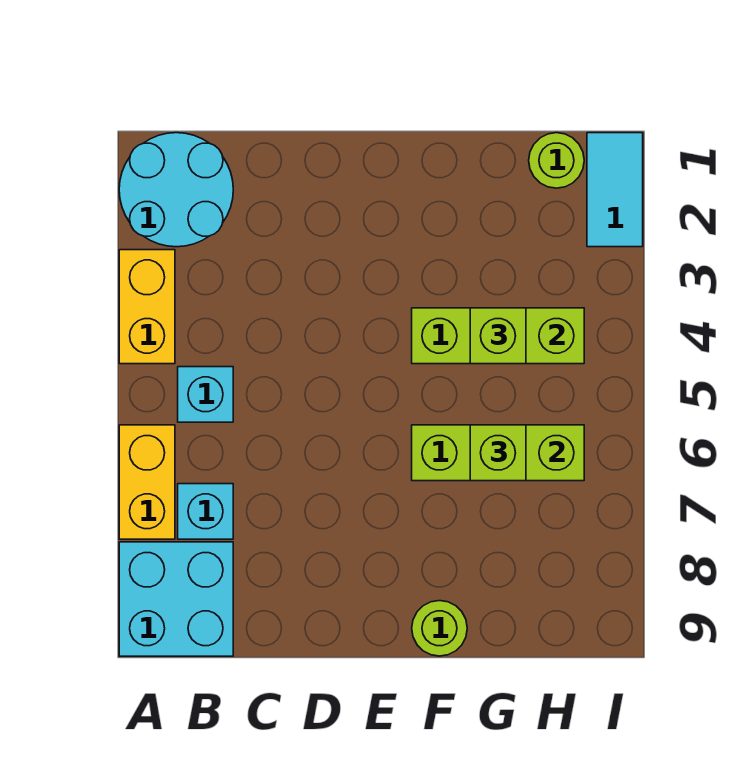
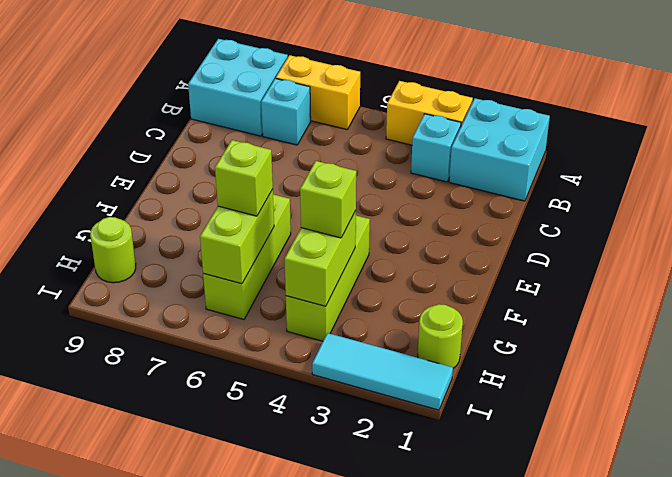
cyan 2x2 round brick [119,133,233,247] -> cyan 2x2 brick [449,98,550,201]
cyan 1x1 brick [178,367,233,422] -> cyan 1x1 brick moved to [411,114,461,182]
lime 1x1 round brick [412,601,467,656] -> lime 1x1 round brick moved to [90,217,136,283]
cyan 1x2 tile [587,133,643,247] -> cyan 1x3 tile [312,333,453,410]

